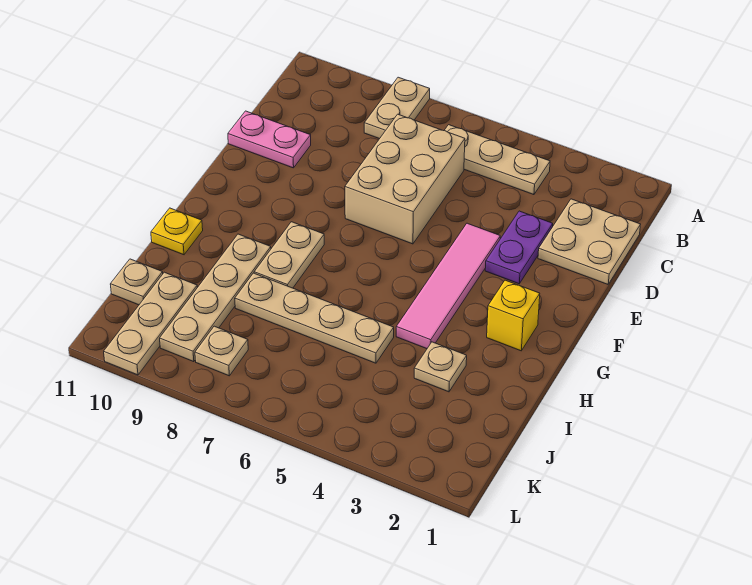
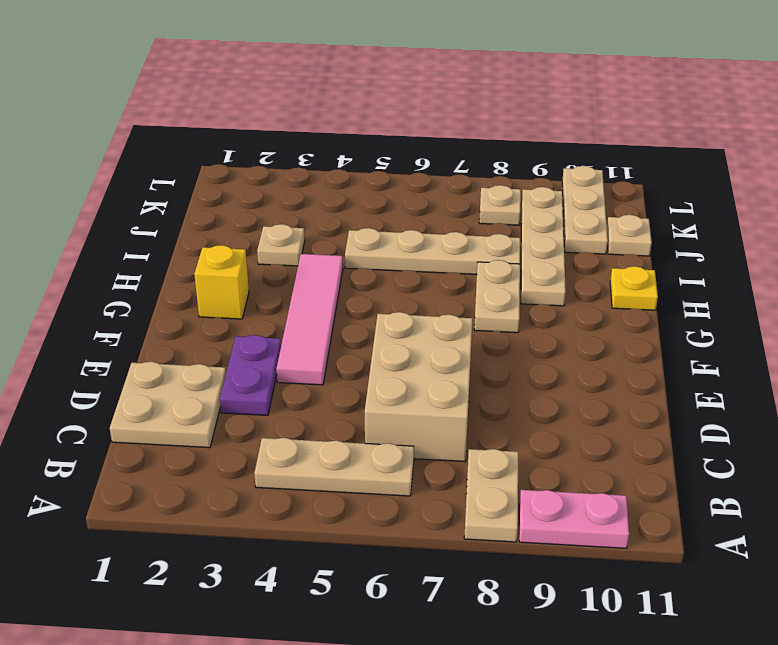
pink 1x2 plate [228,111,311,168] -> pink 1x2 plate moved to [519,490,629,548]

